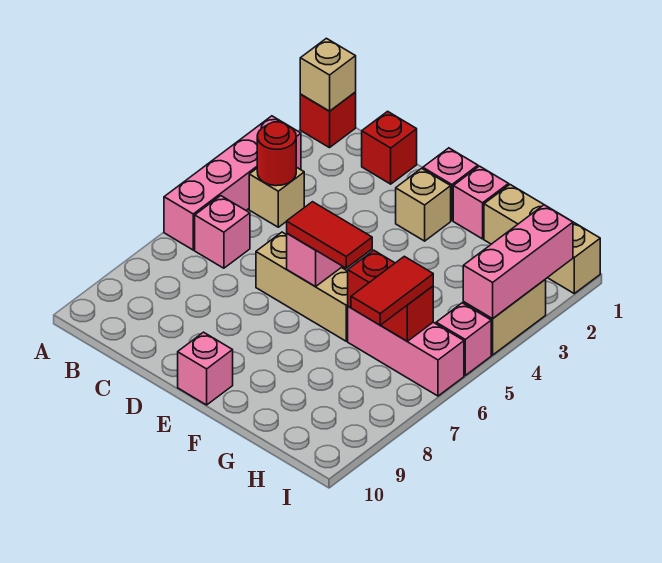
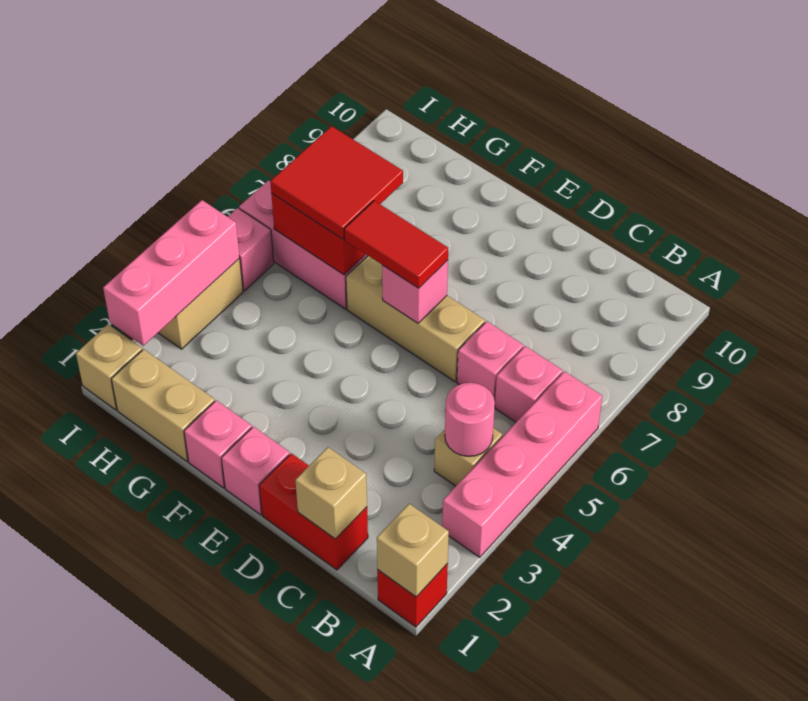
red 1x1 round brick [257,122,296,186] -> pink 1x1 round brick [445,383,495,456]
red 1x1 brick [362,111,417,184] -> red 1x2 brick [259,453,368,570]
tan 1x1 brick [396,168,451,241] -> tan 1x1 brick moved to [295,447,367,539]
pink 1x1 brick [178,332,233,405] -> pink 1x1 brick moved to [457,321,523,402]
red 1x2 tile [351,256,433,325] -> red 2x2 tile [270,126,403,239]

